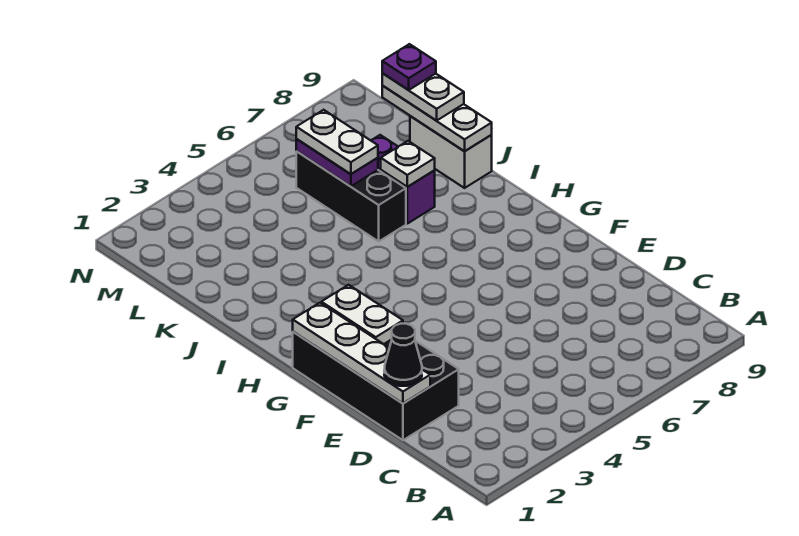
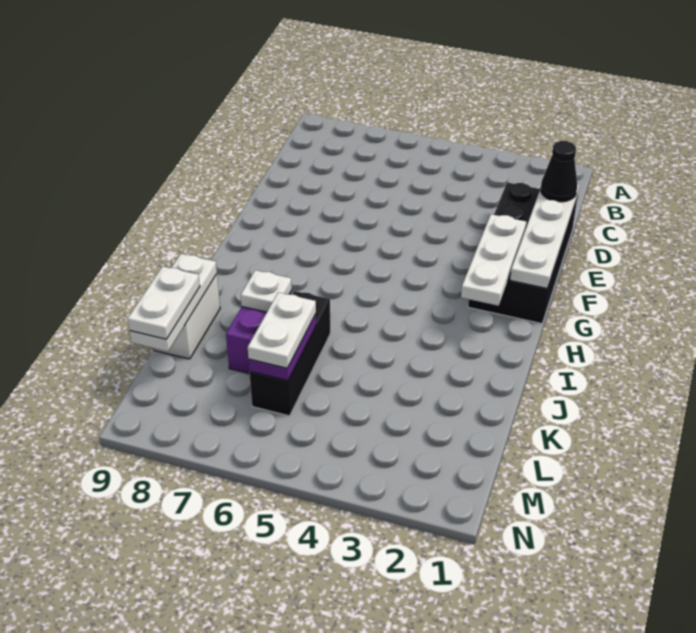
white 1x2 plate [321,285,403,344] -> white 1x3 plate [461,214,526,306]
purple 1x1 plate [382,44,436,90] -> none

